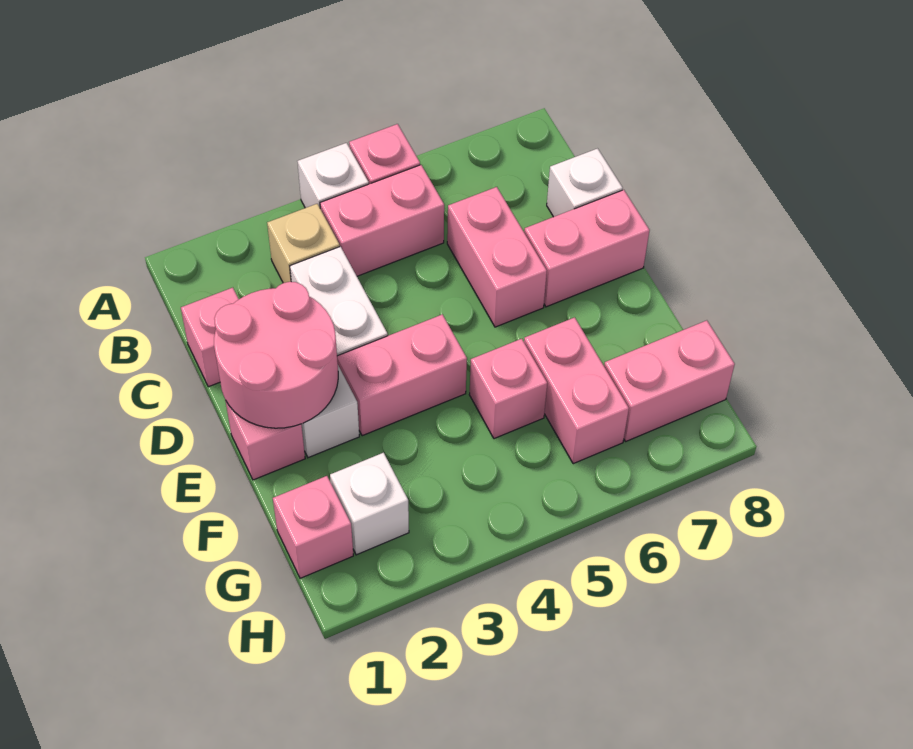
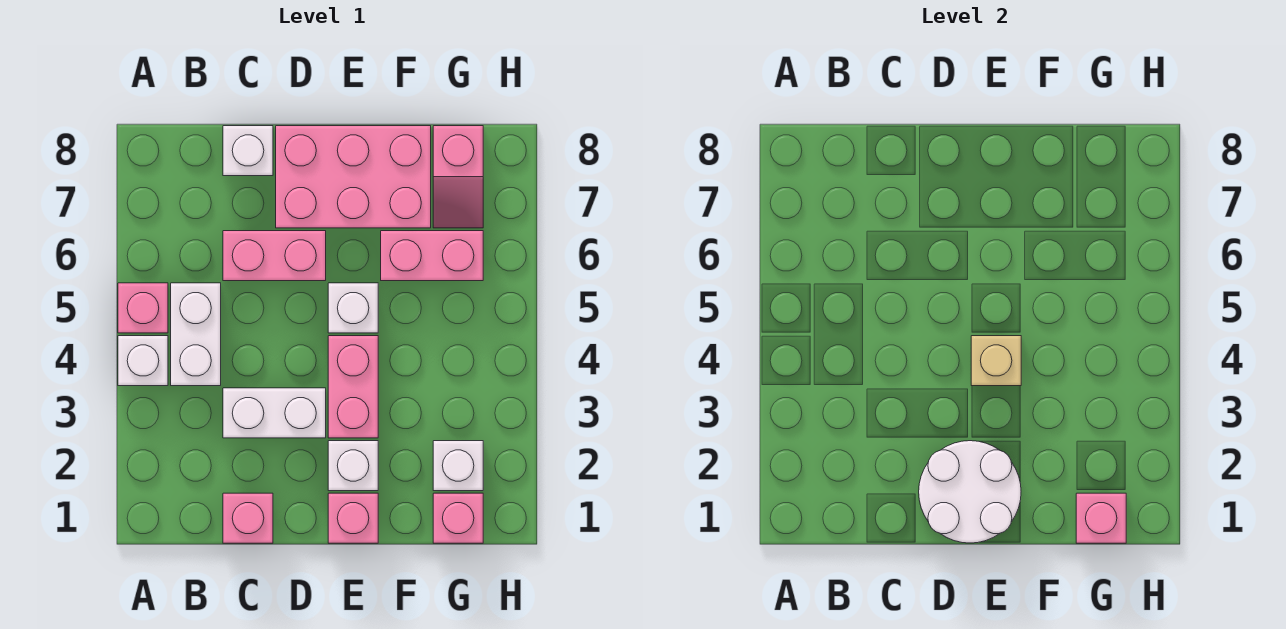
tan 1x1 brick [267,204,340,283] -> tan 1x1 brick moved to [971,336,1021,386]
pink 1x2 brick [320,165,444,276] -> white 1x2 brick [171,283,221,386]
pink 2x2 round brick [214,282,338,428] -> white 2x2 round brick [919,441,1021,543]
pink 1x2 brick [524,190,650,307] -> pink 2x3 brick [276,126,431,228]
none -> white 1x1 brick [328,283,378,333]
pink 1x1 brick [469,339,547,439] -> pink 1x1 brick moved to [1076,493,1126,543]
pink 1x2 brick [604,320,735,441] -> pink 1x2 slope [433,126,483,228]

